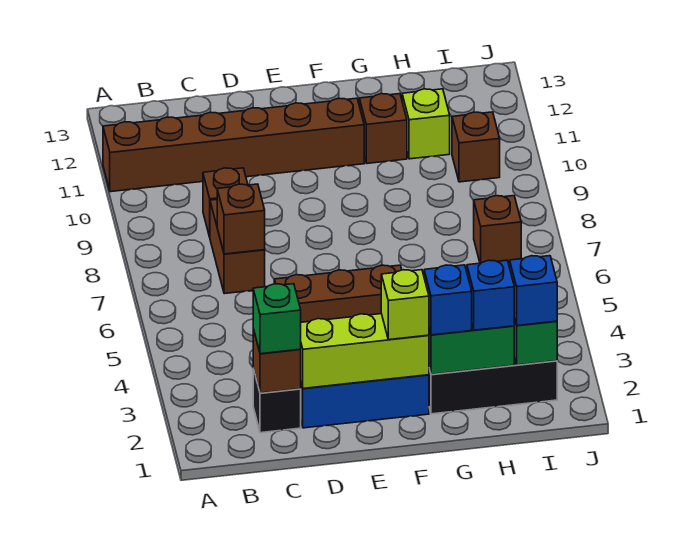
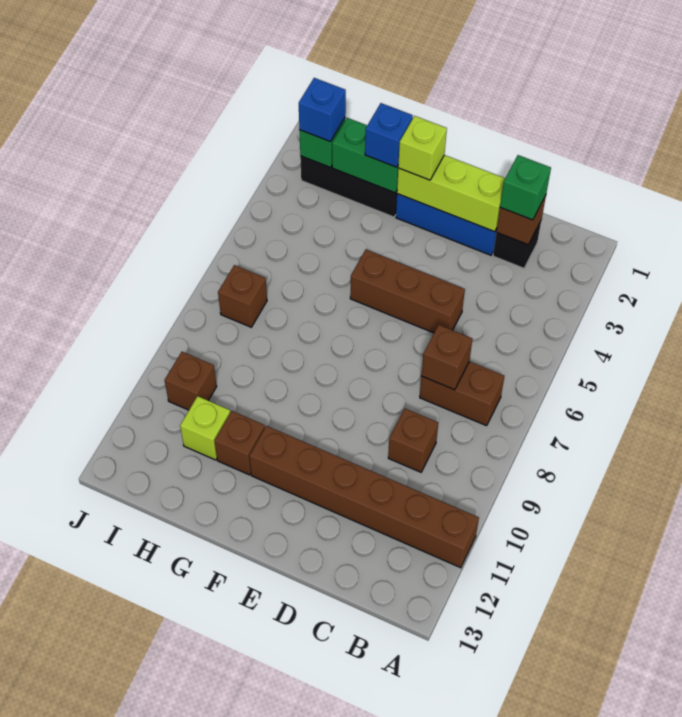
brown 1x2 brick [210,200,265,294] -> brown 1x2 brick turned to [420,361,504,426]
blue 1x1 brick [467,260,514,330] -> none

